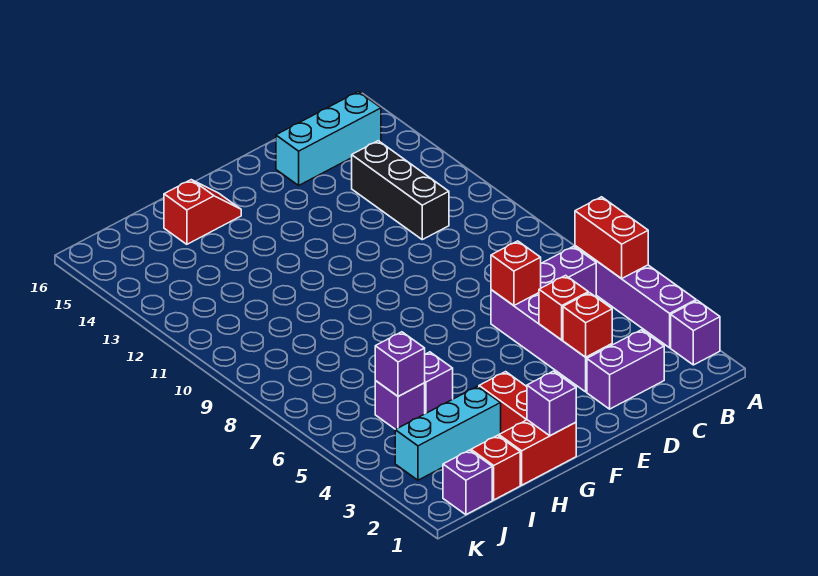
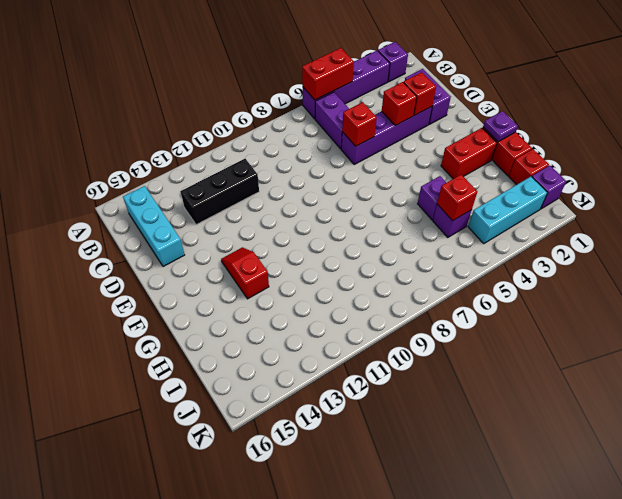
purple 1x1 brick [527,371,576,436] -> purple 1x1 plate [483,111,518,142]
red 1x2 slope [164,180,241,244] -> red 1x2 slope moved to [221,247,269,299]
cyan 1x3 brick [395,386,501,480] -> cyan 1x3 brick turned to [468,177,548,244]
purple 1x1 brick [375,332,425,396] -> red 1x1 brick [437,175,477,221]

